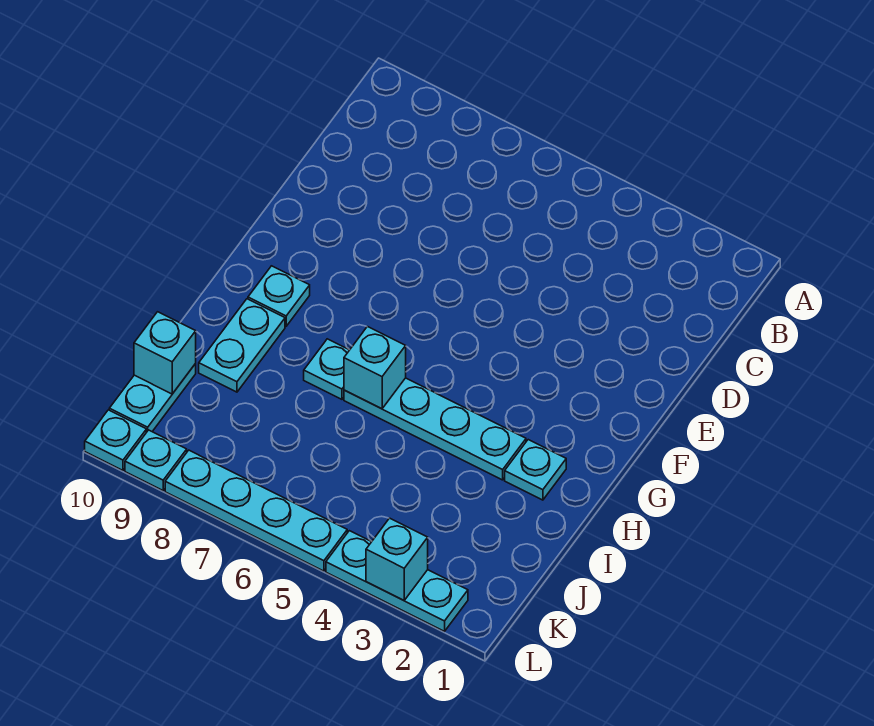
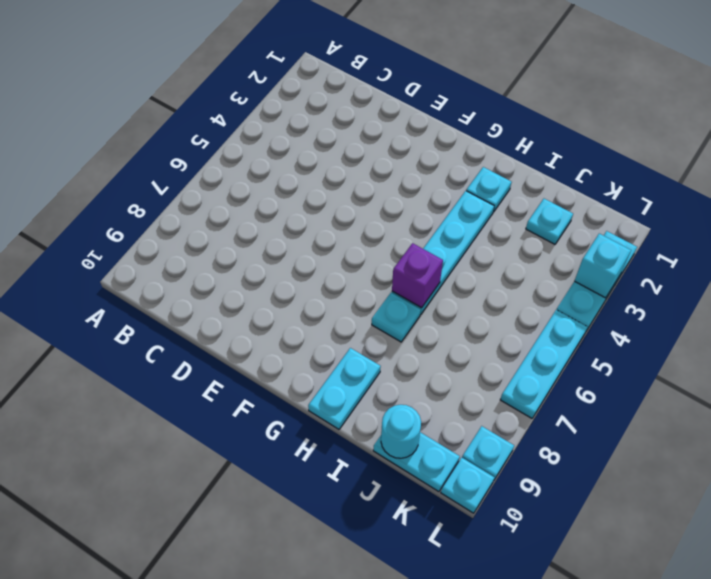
cyan 1x1 plate [248,266,310,326] -> cyan 1x1 plate moved to [526,199,573,244]
cyan 1x1 brick [344,327,406,409] -> purple 1x1 brick [392,243,443,308]
cyan 1x2 plate [199,299,285,392] -> cyan 1x2 plate turned to [308,348,381,429]
cyan 1x1 brick [134,312,196,394] -> cyan 1x1 round brick [381,405,421,458]
cyan 1x4 plate [165,450,347,571] -> cyan 1x3 plate [500,310,588,418]

